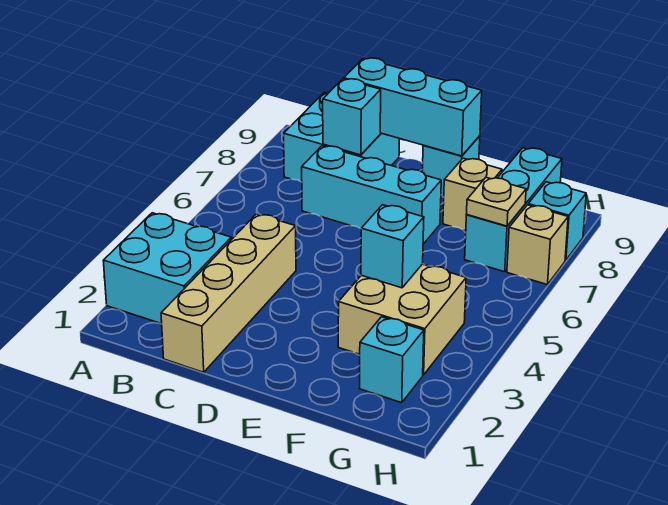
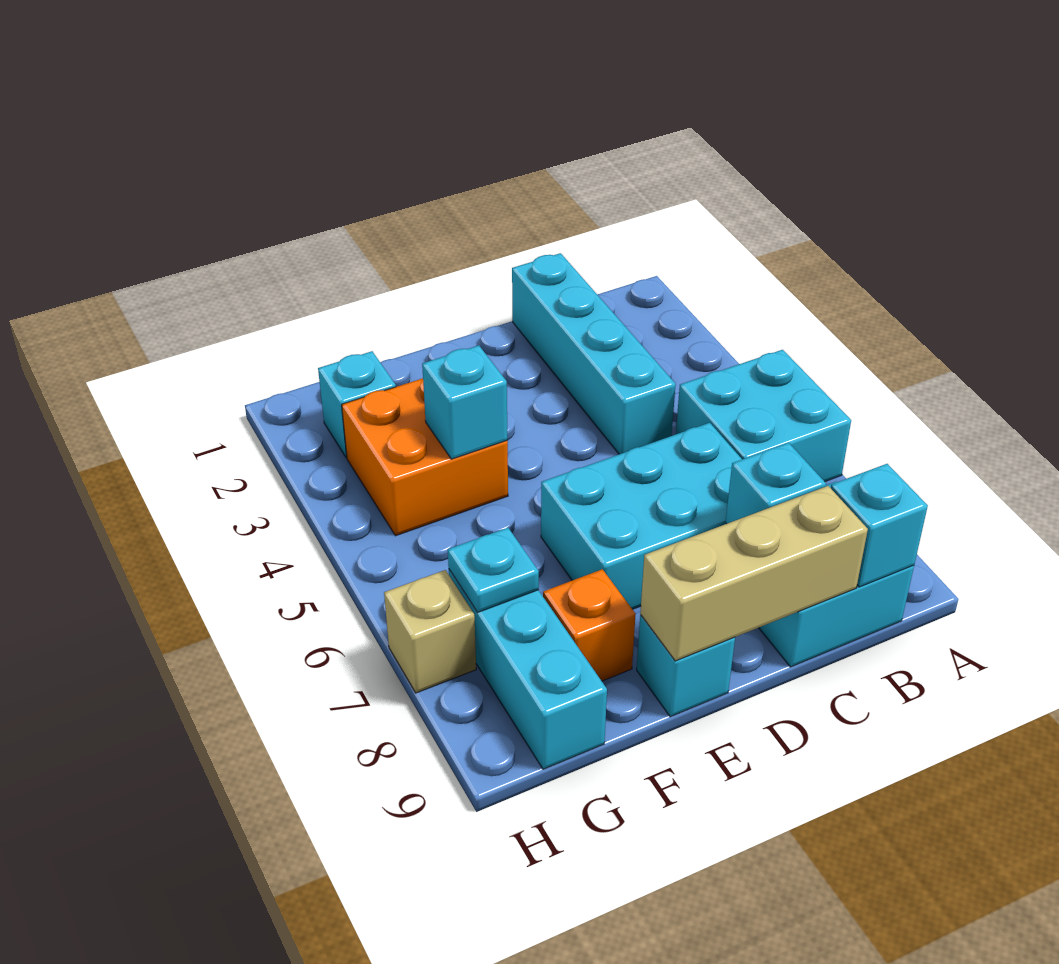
cyan 2x2 brick [103,213,231,324] -> cyan 2x2 brick moved to [676,350,851,482]
tan 1x4 brick [161,214,296,372] -> cyan 1x4 brick [512,253,676,454]
cyan 1x3 brick [302,146,441,244] -> cyan 2x3 brick [541,423,742,609]
cyan 1x3 brick [344,58,482,156] -> tan 1x3 brick [640,486,868,661]
tan 2x2 brick [338,264,466,375] -> orange 2x2 brick [342,378,508,536]
tan 1x1 brick [443,158,502,231] -> orange 1x1 brick [543,569,636,681]
tan 1x1 plate [467,177,526,226] -> cyan 1x1 plate [448,528,539,612]
cyan 1x1 brick [528,182,586,260] -> cyan 1x1 brick moved to [831,464,928,587]

